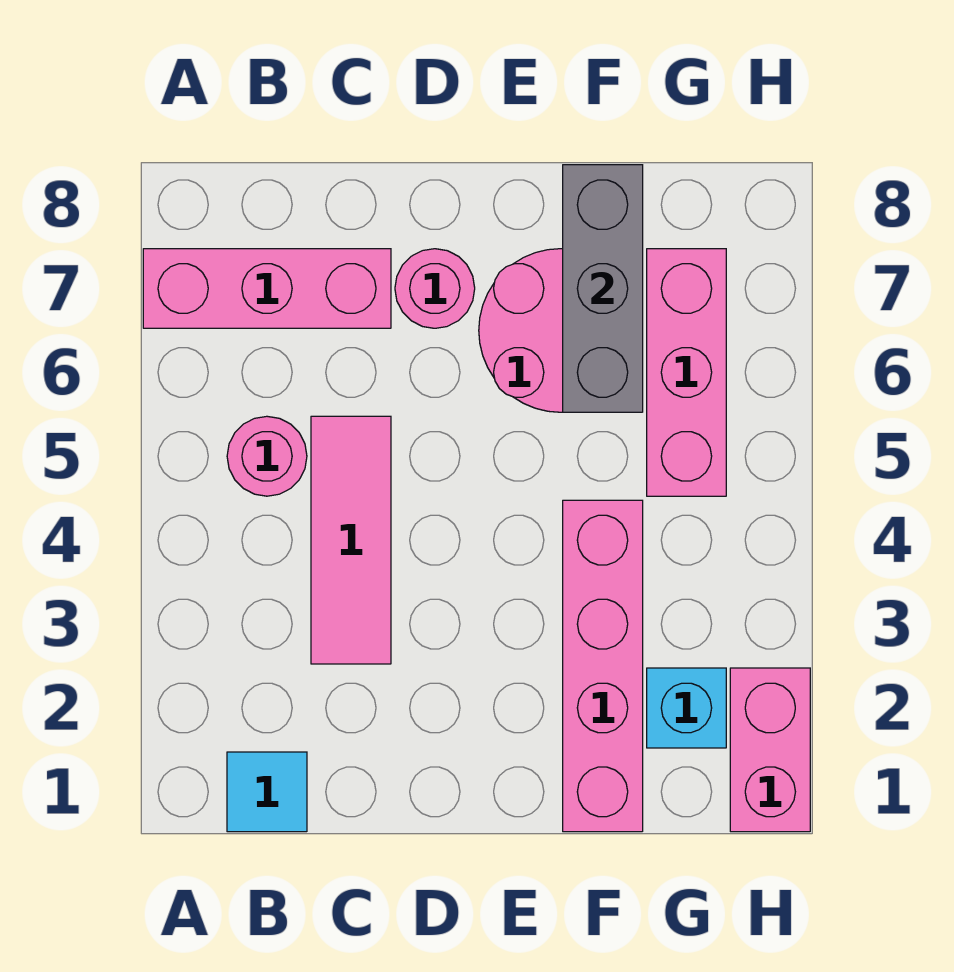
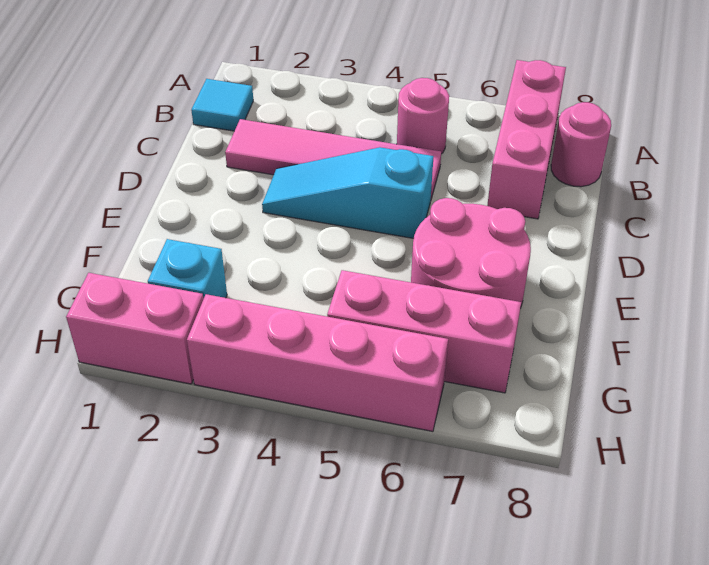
pink 1x3 tile [311,416,391,664] -> pink 1x4 tile [225,119,441,199]
none -> cyan 1x3 slope [262,147,434,238]
pink 1x1 round brick [395,249,475,328] -> pink 1x1 round brick moved to [551,102,611,187]
pink 1x4 brick [563,500,643,832] -> pink 1x4 brick moved to [187,294,448,431]
grey 1x3 brick [563,165,643,412] -> none

